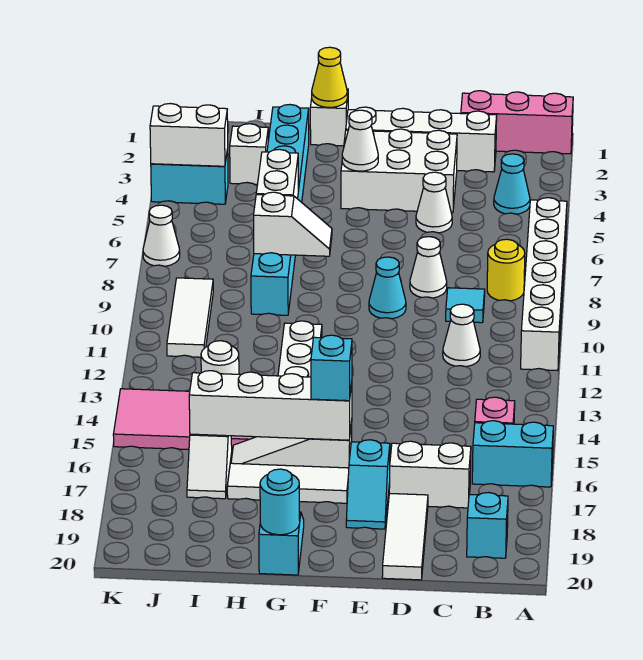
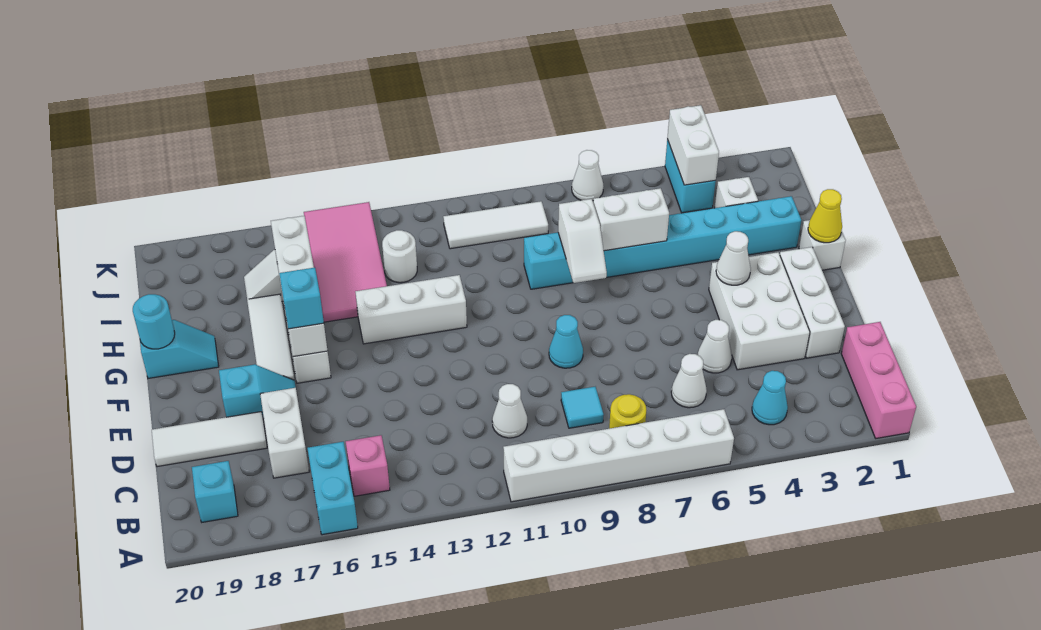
white 1x4 brick [346,107,497,172] -> white 1x3 brick [780,247,845,358]
white 1x1 cone [410,237,447,298] -> white 1x1 cone moved to [671,354,707,408]
cyan 1x2 slope [346,440,390,529] -> cyan 1x2 slope turned to [219,364,296,418]

